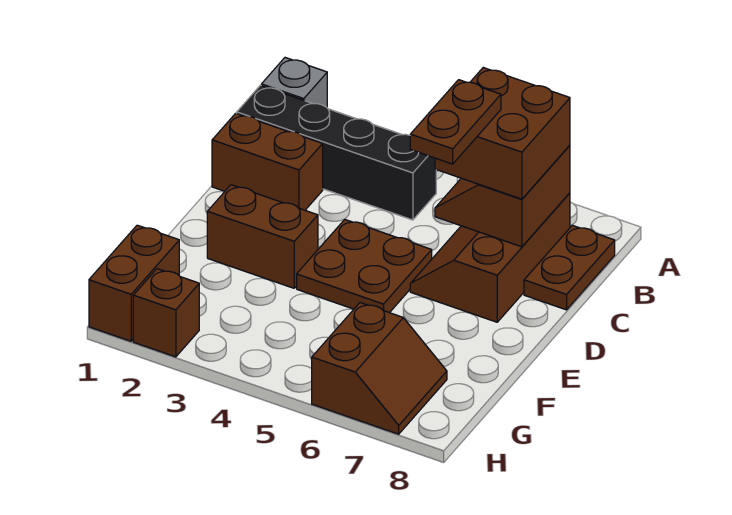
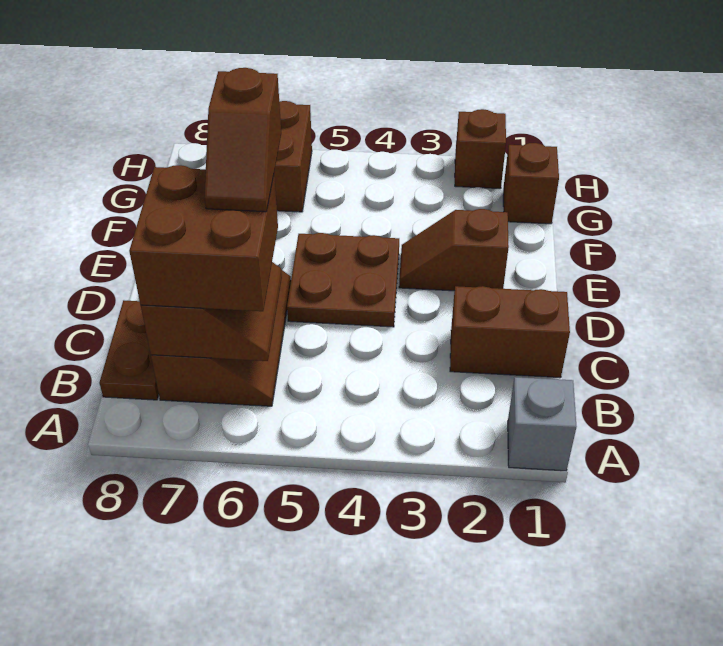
black 1x4 brick [237,85,436,220] -> none
brown 1x2 plate [410,80,501,164] -> brown 1x2 slope [204,68,281,212]
brown 1x2 brick [207,185,318,288] -> brown 1x2 slope [399,209,509,291]
brown 1x2 brick [89,225,179,341] -> brown 1x1 brick [503,143,559,224]

